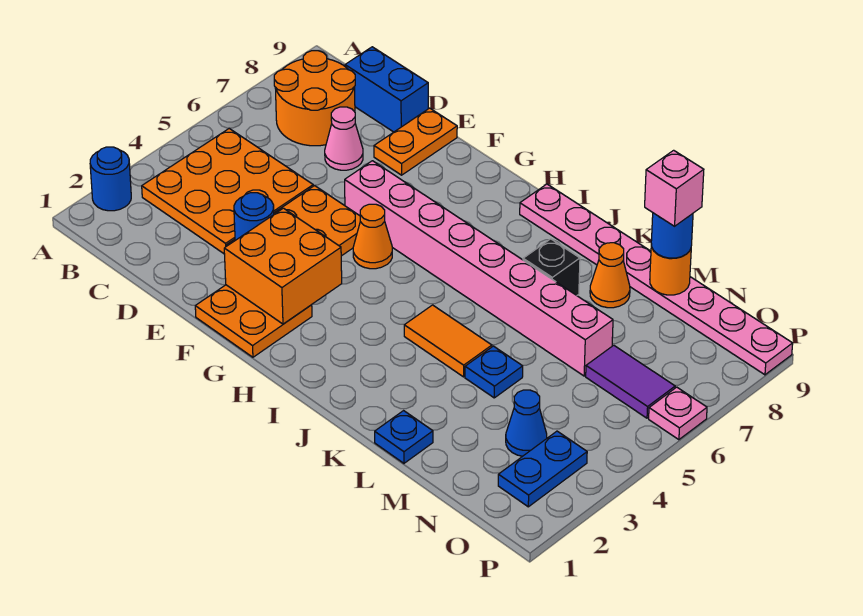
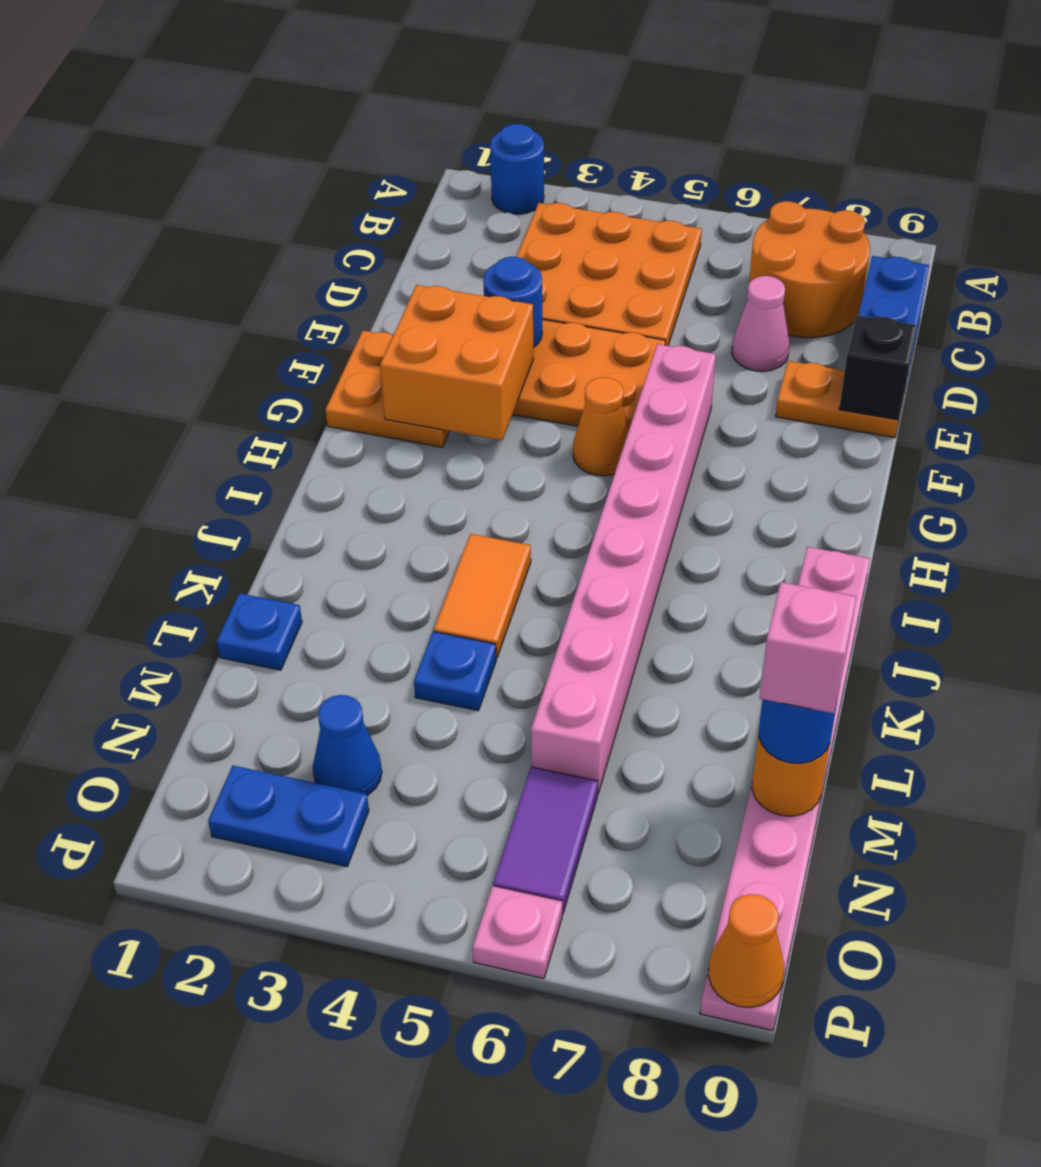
black 1x1 brick [523,239,580,295] -> black 1x1 brick moved to [839,315,916,420]
orange 1x1 cone [590,243,630,308] -> orange 1x1 cone moved to [708,894,784,1007]

